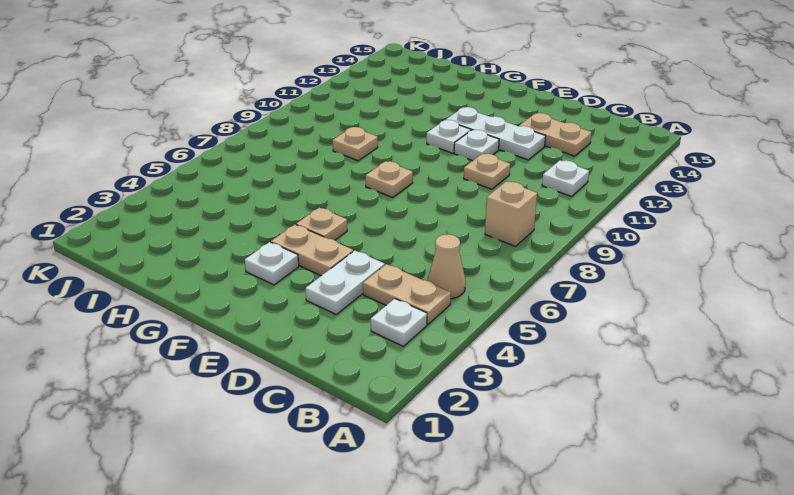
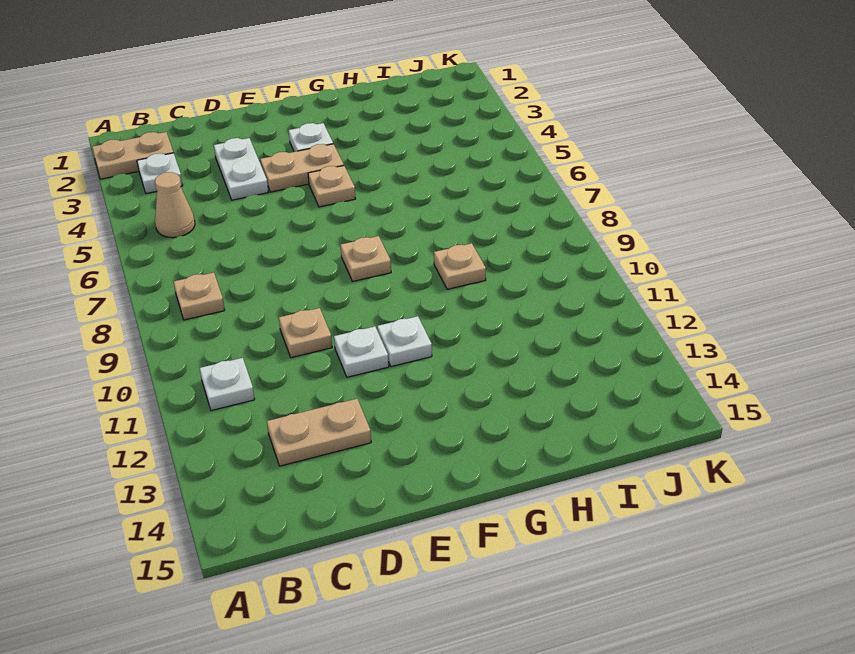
tan 1x2 plate [363,264,451,324] -> tan 1x2 plate moved to [92,132,173,179]
tan 1x1 brick [485,181,537,247] -> tan 1x1 plate [174,272,225,320]
white 1x3 plate [446,107,546,160] -> none

